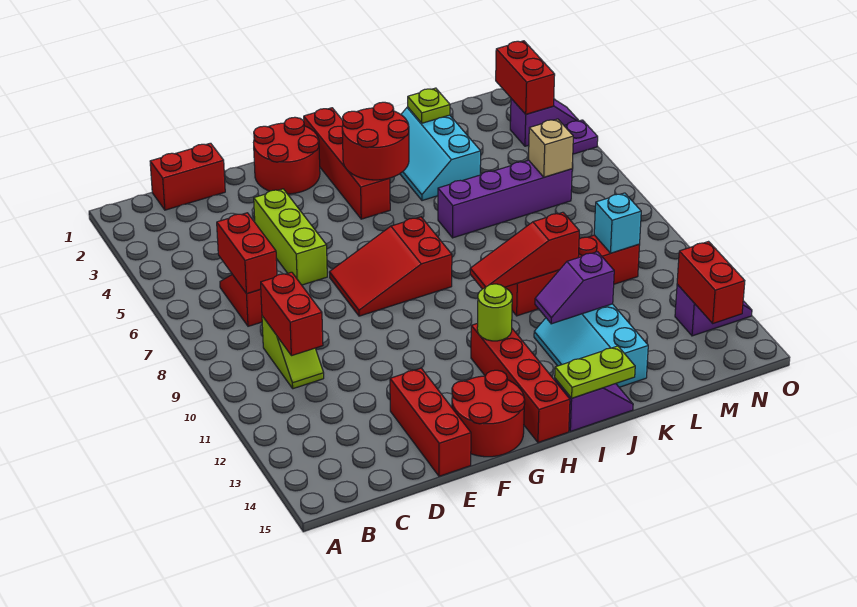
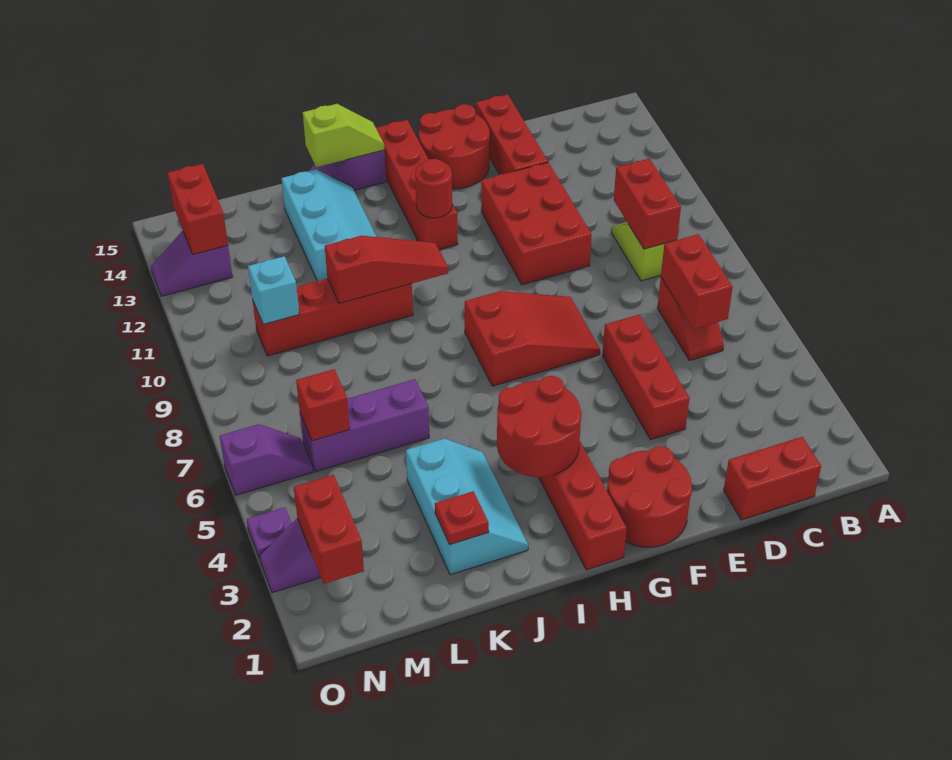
lime 1x3 brick [254,189,327,285] -> red 1x3 brick [602,314,690,440]
none -> red 2x3 brick [481,162,592,285]
lime 1x1 round brick [477,284,512,341] -> red 1x1 round brick [415,159,452,218]
lime 1x2 plate [555,346,635,398] -> lime 1x2 slope [303,104,384,167]
purple 1x4 brick [438,160,572,238] -> purple 1x3 brick [300,379,429,472]
purple 1x2 slope [535,252,614,324] -> purple 1x2 slope moved to [220,424,313,495]
lime 1x1 plate [408,88,450,123] -> red 1x1 plate [435,491,489,545]
tan 1x1 brick [529,119,573,177] -> red 1x1 brick [296,369,350,441]

